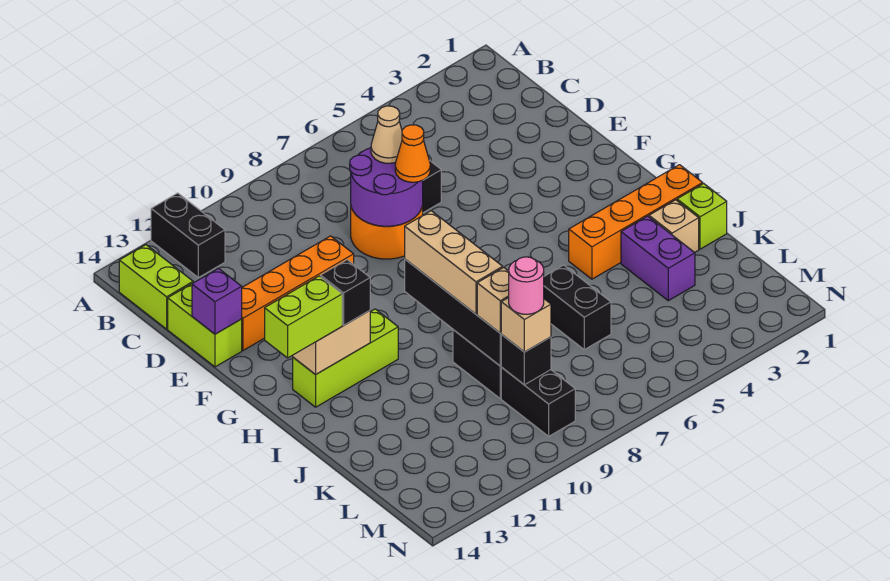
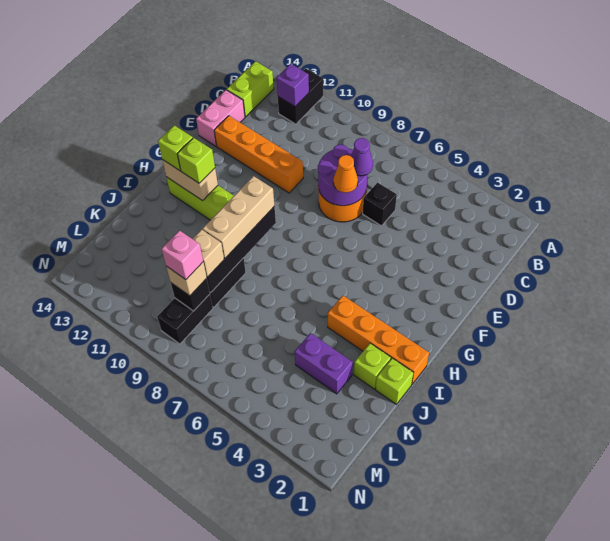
tan 1x1 cone [371,106,402,163] -> purple 1x1 cone [351,138,373,176]
lime 1x2 brick [168,284,242,367] -> pink 1x2 brick [196,90,245,146]
purple 1x1 brick [192,268,242,334] -> purple 1x1 brick moved to [276,64,309,106]
black 1x1 brick [321,260,370,325] -> lime 1x1 brick [177,138,215,183]
lime 1x2 brick [265,276,342,358] -> lime 1x1 brick [158,125,193,171]
tan 1x1 brick [649,200,699,253] -> lime 1x1 brick [354,343,391,389]
purple 1x2 brick [621,216,695,301] -> purple 1x2 brick turned to [295,333,353,394]
black 1x2 brick [544,265,611,350] -> none
pink 1x1 round brick [509,257,544,314] -> pink 1x1 brick [162,231,203,280]

